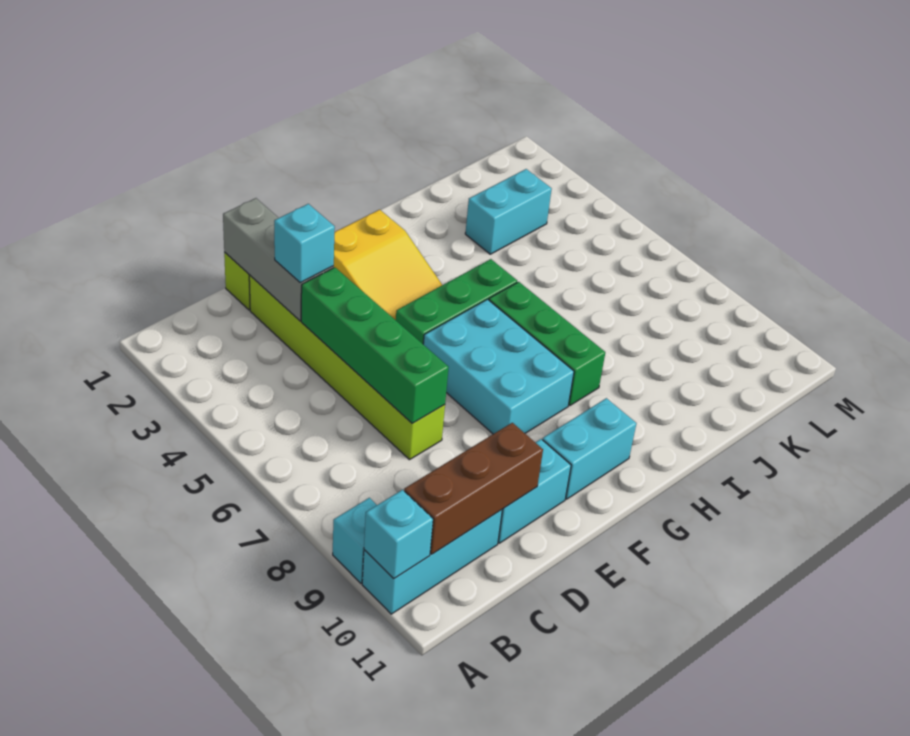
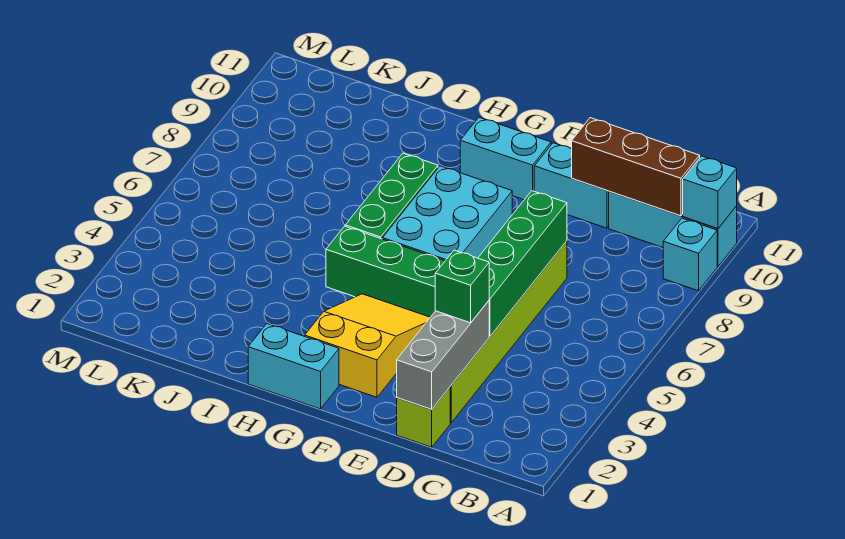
cyan 1x1 brick [274,204,335,283] -> green 1x1 brick [435,250,489,323]
cyan 1x2 brick [465,169,552,254] -> cyan 1x2 brick moved to [248,324,339,409]

